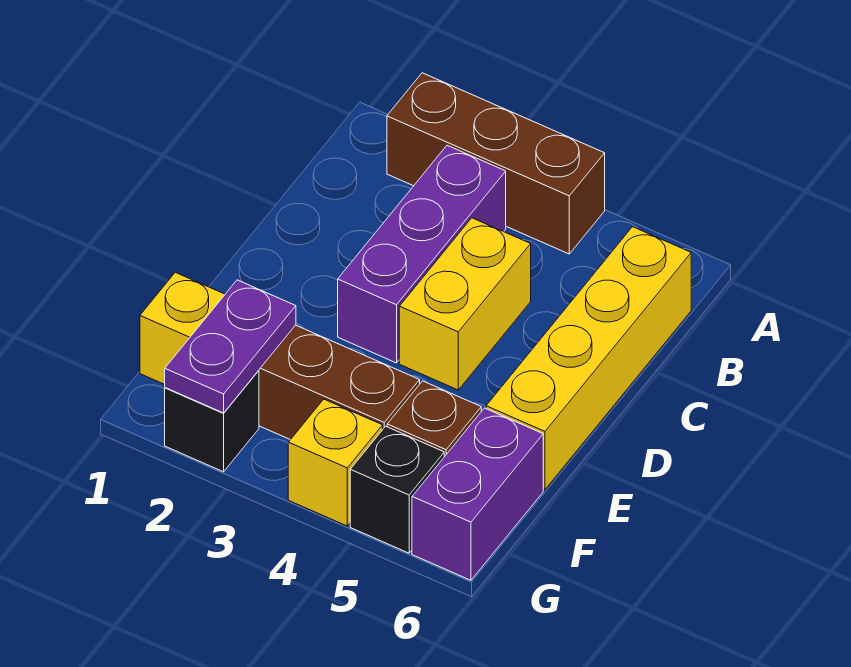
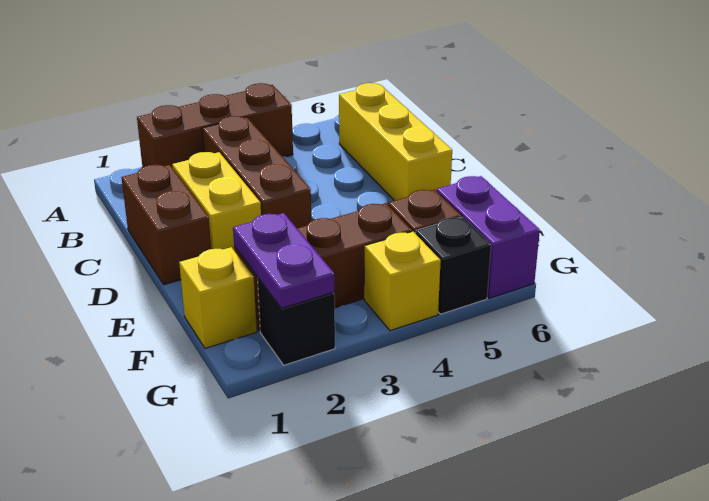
purple 1x3 brick [338,145,506,363] -> brown 1x3 brick [202,116,311,228]
yellow 1x4 brick [486,227,691,490] -> yellow 1x3 brick [339,83,452,201]
none -> brown 1x2 brick [122,165,211,285]
yellow 1x2 brick [399,218,531,390] -> yellow 1x2 brick moved to [172,152,261,250]

